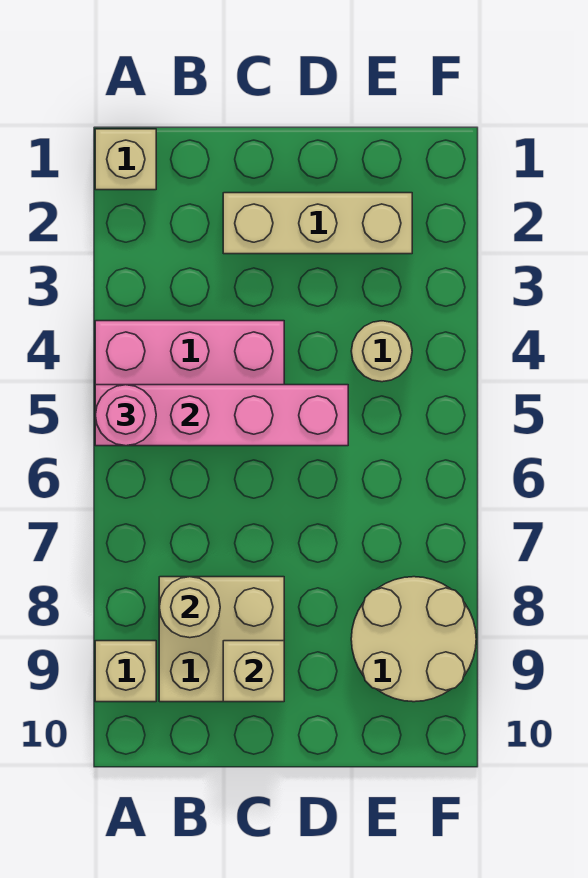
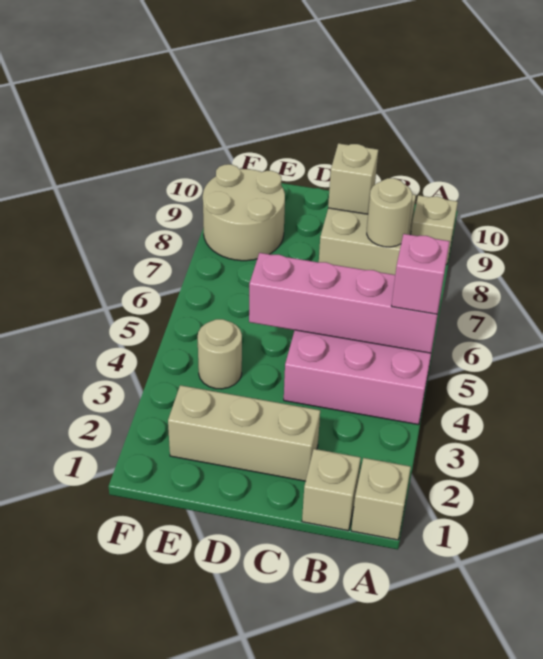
pink 1x1 round brick [95,385,156,446] -> pink 1x1 brick [392,234,450,314]
none -> tan 1x1 brick [302,449,361,531]

